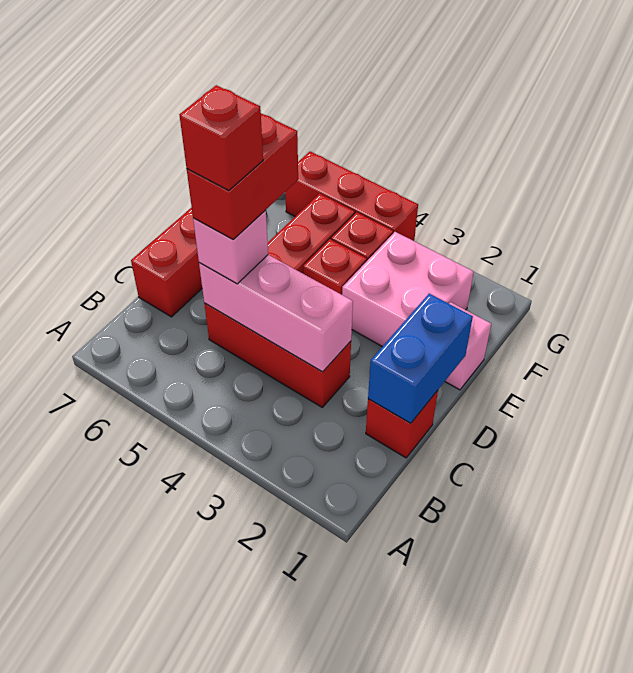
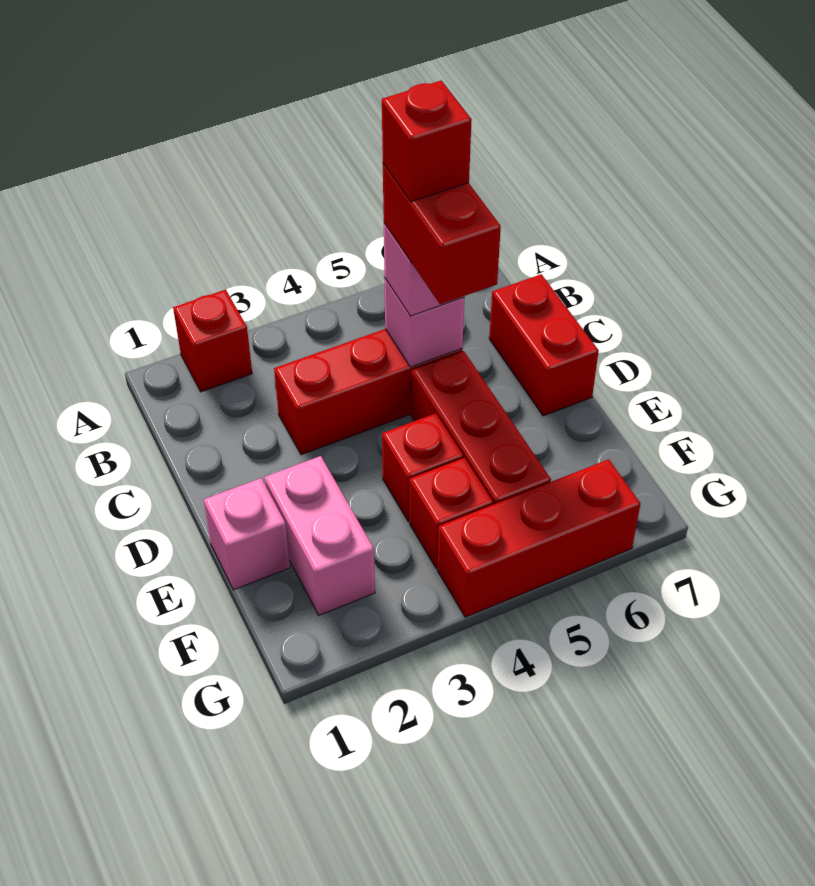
red 1x1 brick [366,390,438,458] -> red 1x1 brick moved to [173,290,252,392]
blue 1x2 brick [368,293,473,423] -> none
pink 1x3 brick [199,255,353,372] -> pink 1x1 brick [385,279,464,367]
pink 2x2 brick [342,232,474,347] -> pink 1x2 brick [264,456,375,615]

